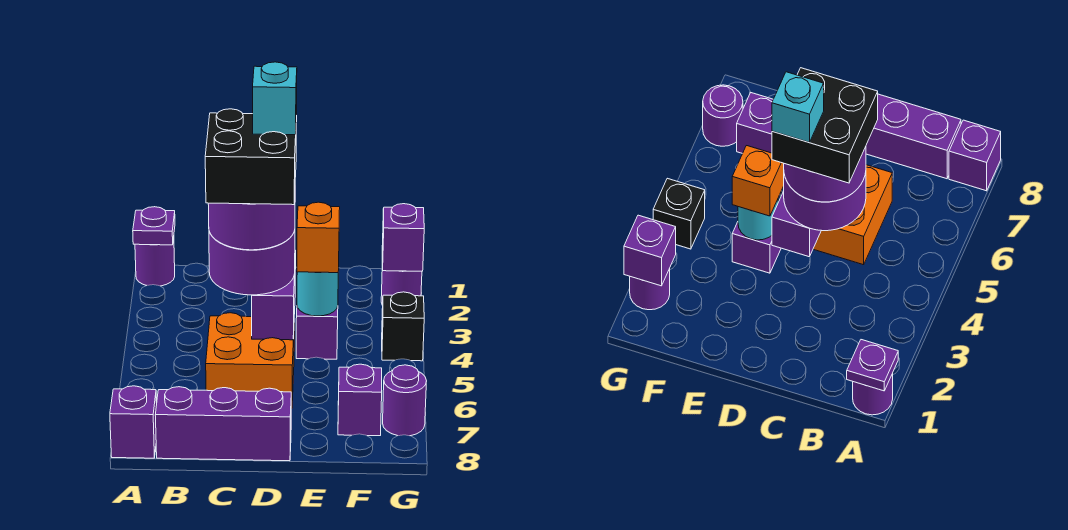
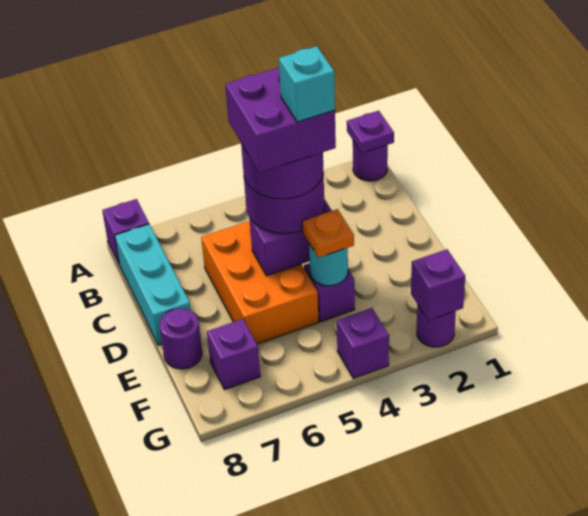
purple 1x3 brick [155,387,291,461] -> cyan 1x3 brick [115,224,191,345]
black 2x2 brick [205,109,297,205] -> purple 2x2 brick [225,68,336,173]
orange 2x2 brick [206,313,294,408] -> orange 2x3 brick [201,221,319,344]
orange 1x1 brick [297,202,340,273] -> orange 1x1 plate [302,209,354,258]
black 1x1 brick [382,292,424,361] -> purple 1x1 brick [337,308,389,378]
purple 1x1 round brick [383,365,426,436] -> purple 1x1 round brick moved to [160,308,202,369]

